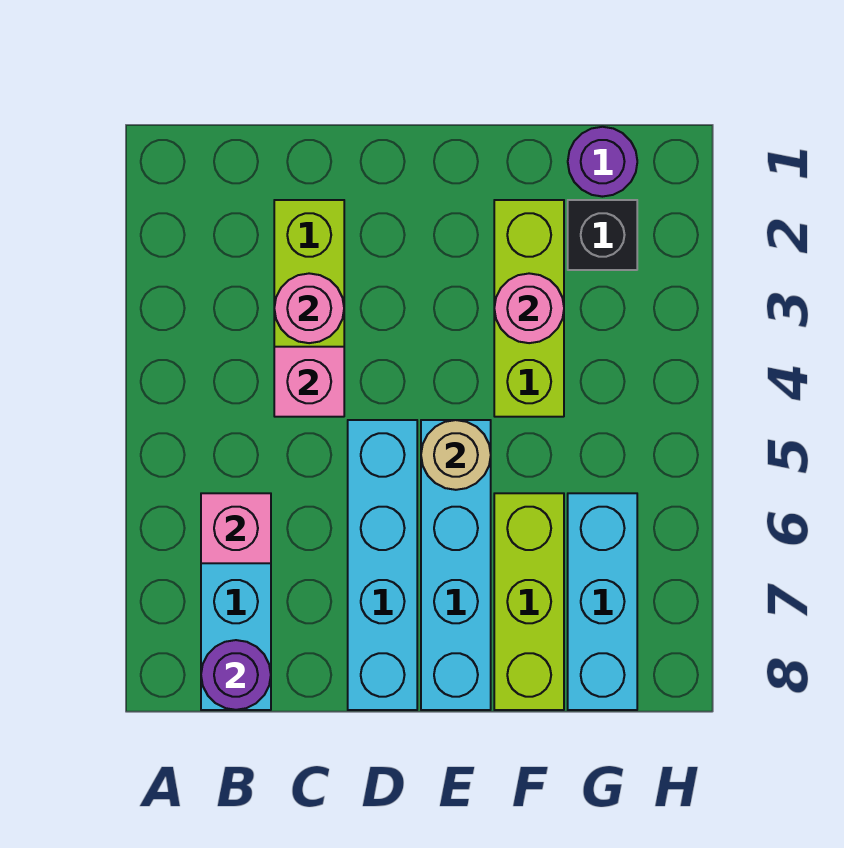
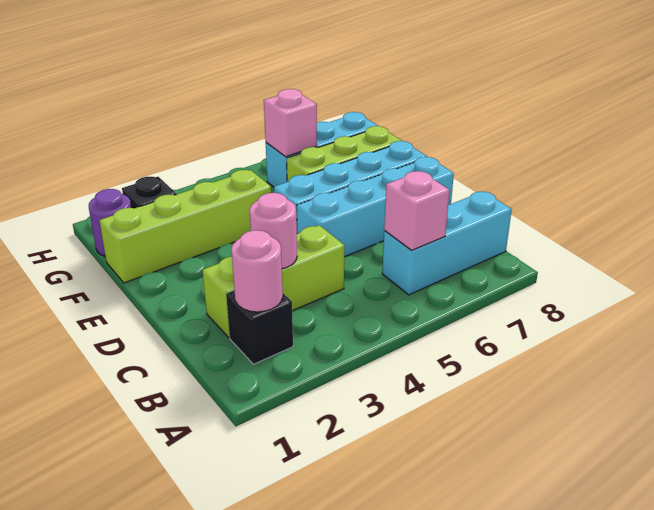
none -> black 1x1 brick [226,291,293,364]
purple 1x1 round brick [201,640,271,710] -> none
pink 1x1 brick [274,347,344,417] -> pink 1x1 brick moved to [264,89,317,157]
tan 1x1 round brick [421,420,491,490] -> none
lime 1x3 brick [494,200,564,417] -> lime 1x4 brick [99,170,271,283]
pink 1x1 round brick [494,273,564,343] -> pink 1x1 round brick moved to [231,230,283,312]

